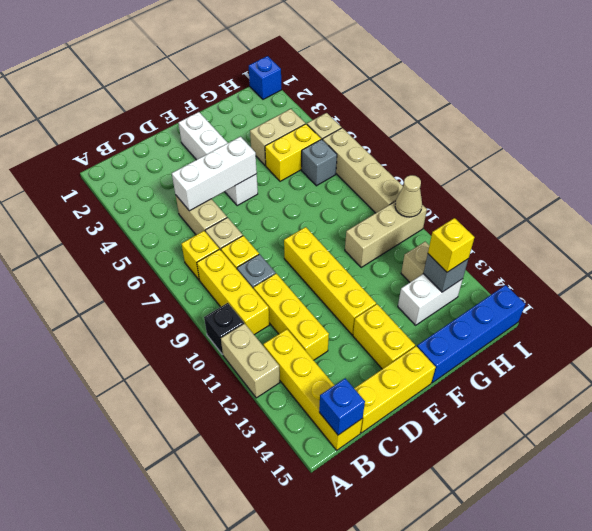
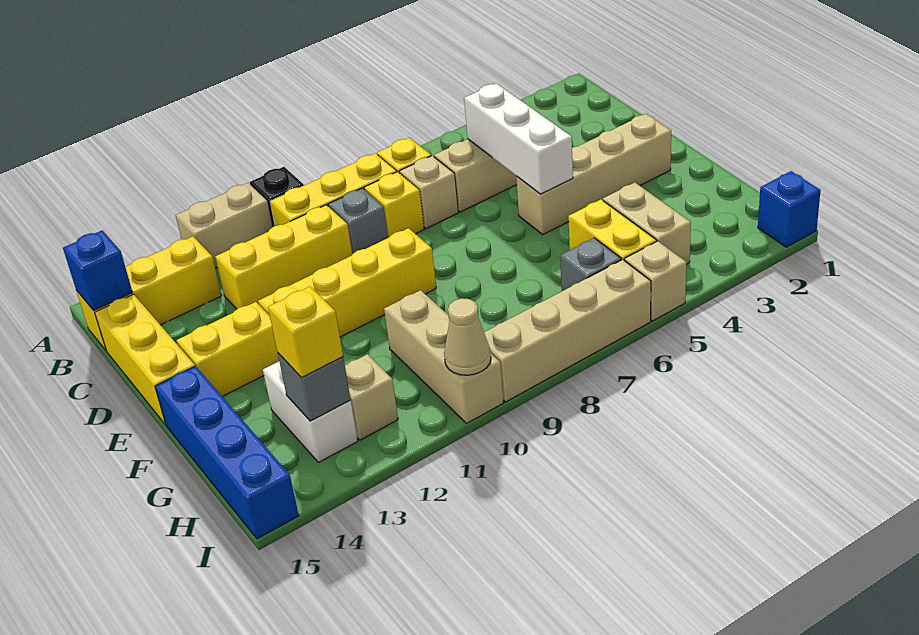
yellow 1x4 brick [263,329,362,450] -> yellow 1x3 brick [76,236,222,350]
white 1x4 brick [178,112,258,205] -> tan 1x4 brick [516,114,671,234]

